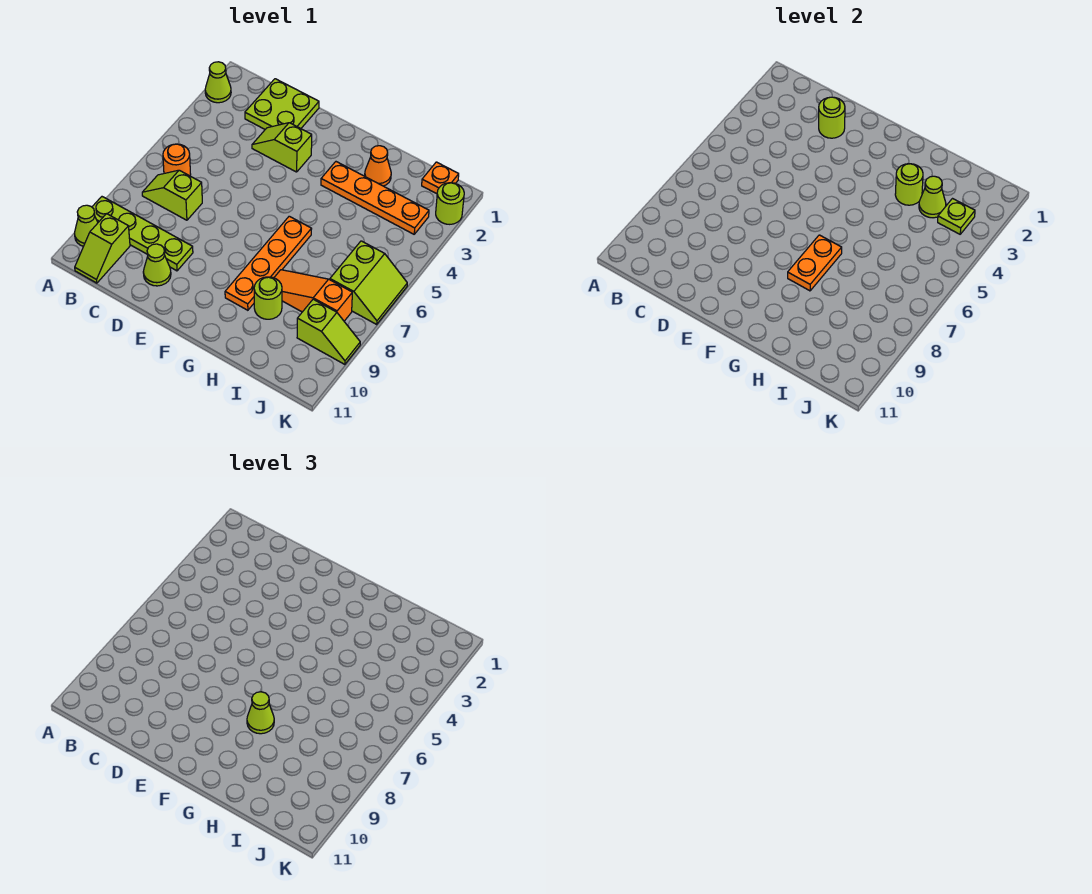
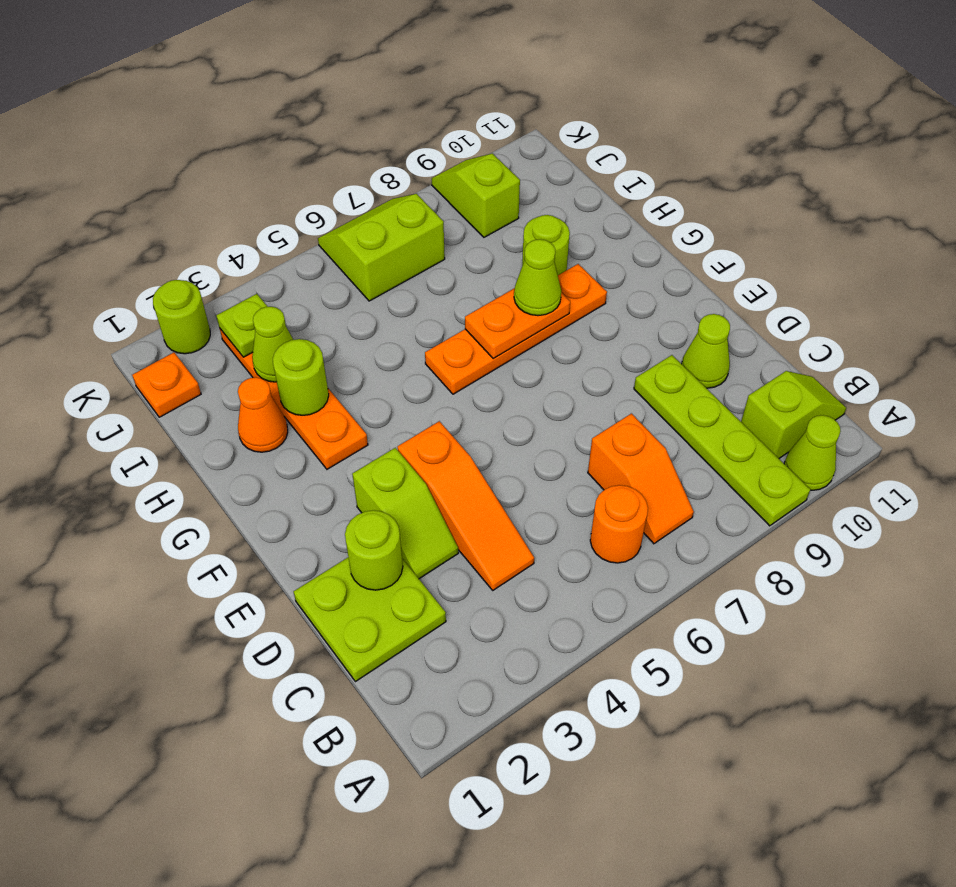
lime 1x1 cone [205,62,231,103] -> none
lime 1x2 slope [142,170,202,220] -> orange 1x2 slope [588,414,694,544]
orange 1x3 slope [274,270,352,321] -> orange 1x3 slope moved to [398,421,534,590]

